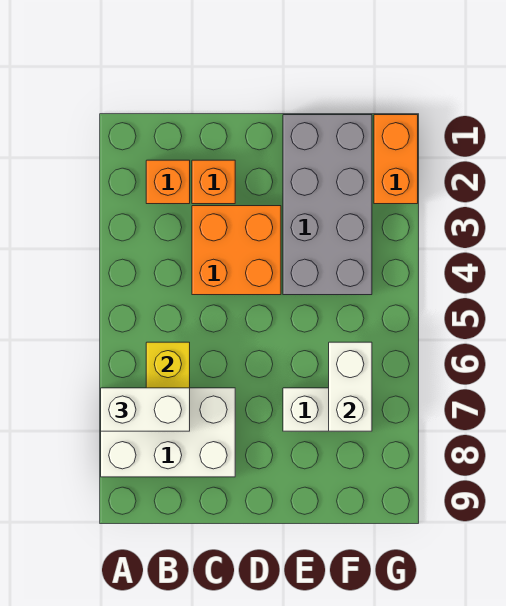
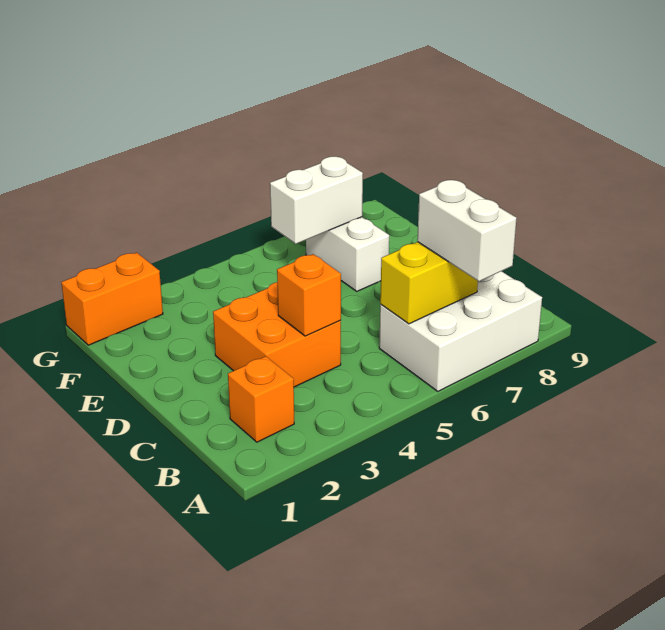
white 2x3 brick [101,388,235,477] -> white 2x3 brick turned to [379,271,542,391]
orange 1x1 brick [192,160,235,204] -> orange 1x1 brick moved to [277,254,341,336]
grey 2x4 brick [283,115,372,295] -> none

